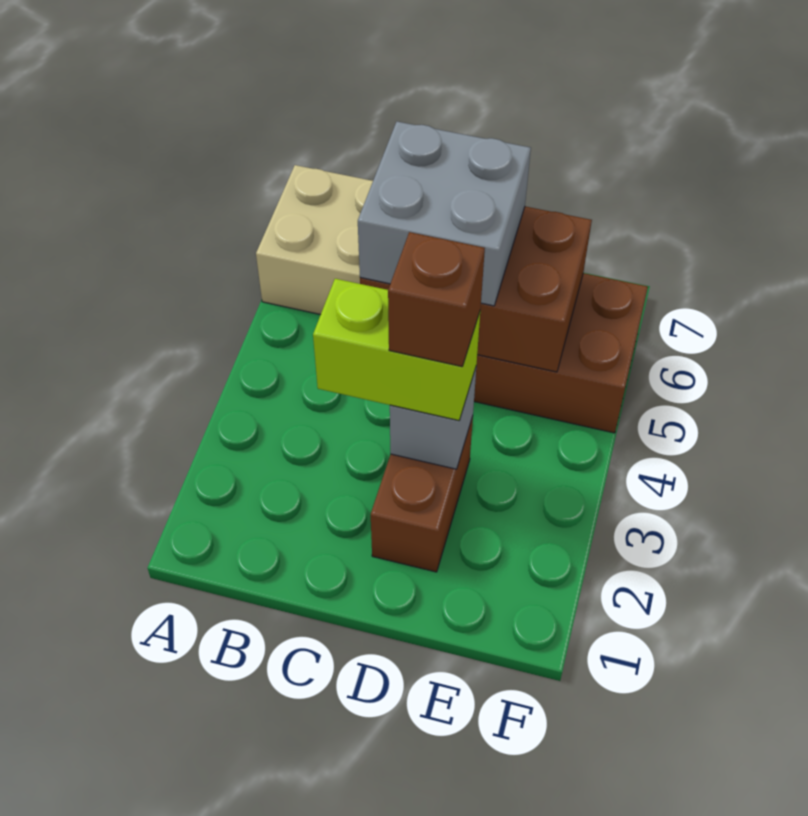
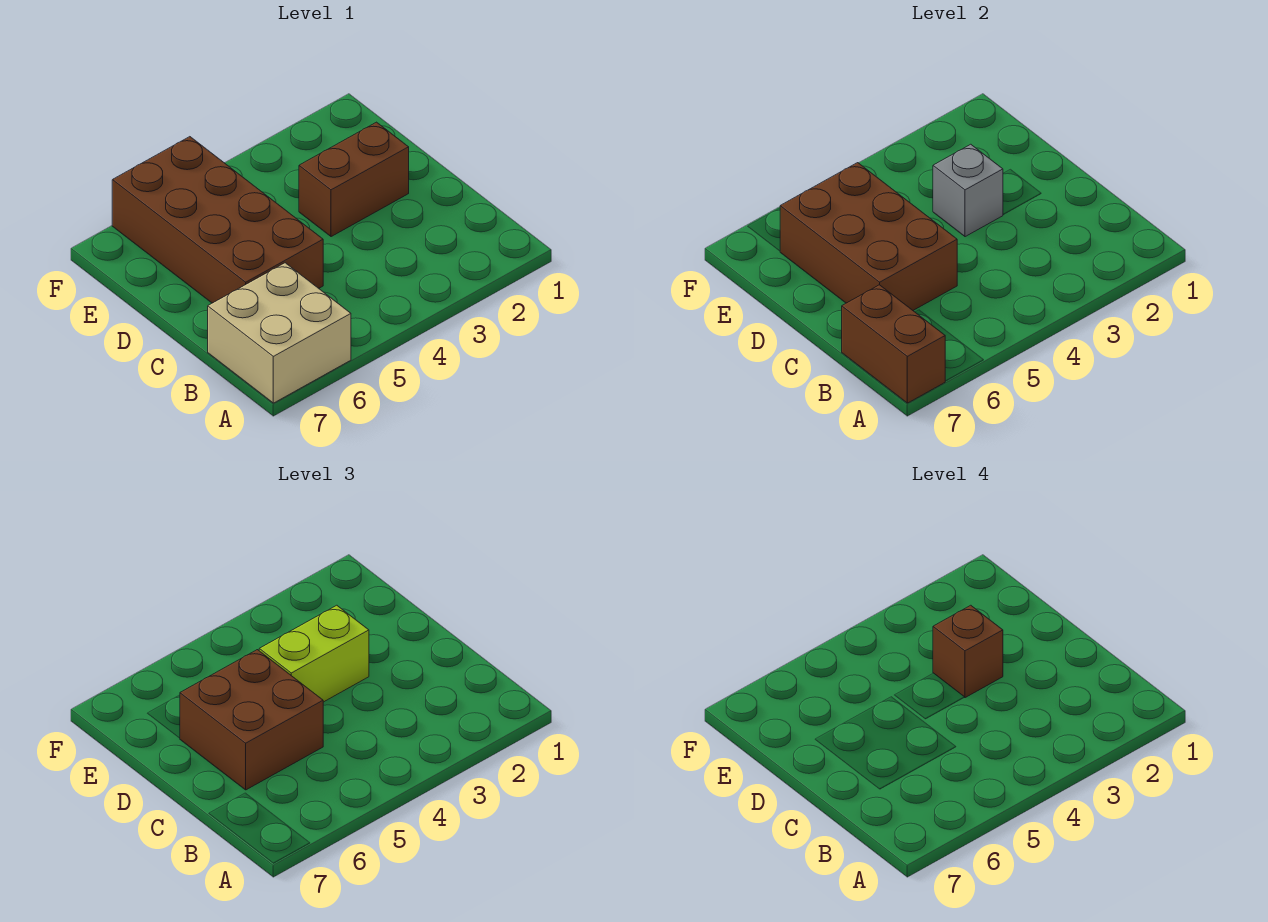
none -> brown 1x2 brick [842,285,945,403]
lime 1x2 brick [313,279,480,421] -> lime 1x2 brick turned to [259,605,369,702]
grey 2x2 brick [358,122,531,306] -> brown 2x2 brick [180,650,323,790]

